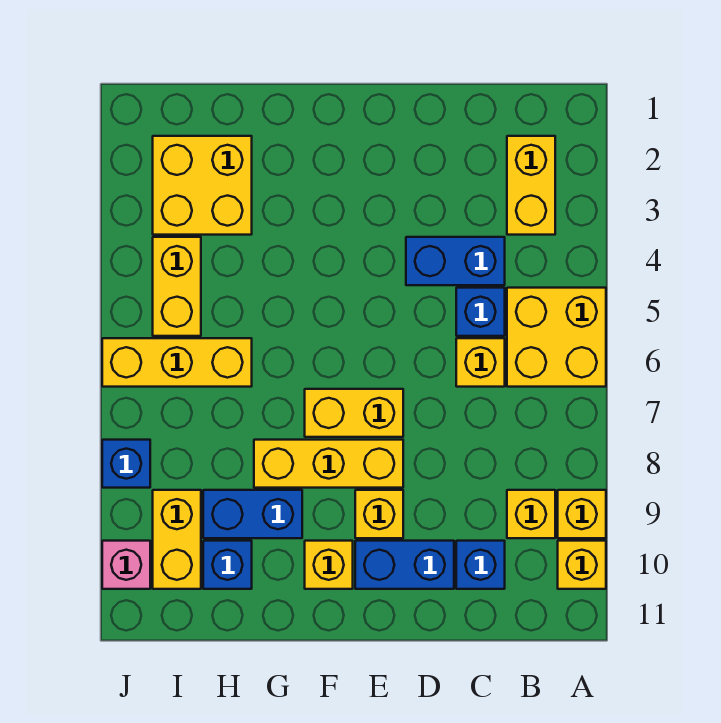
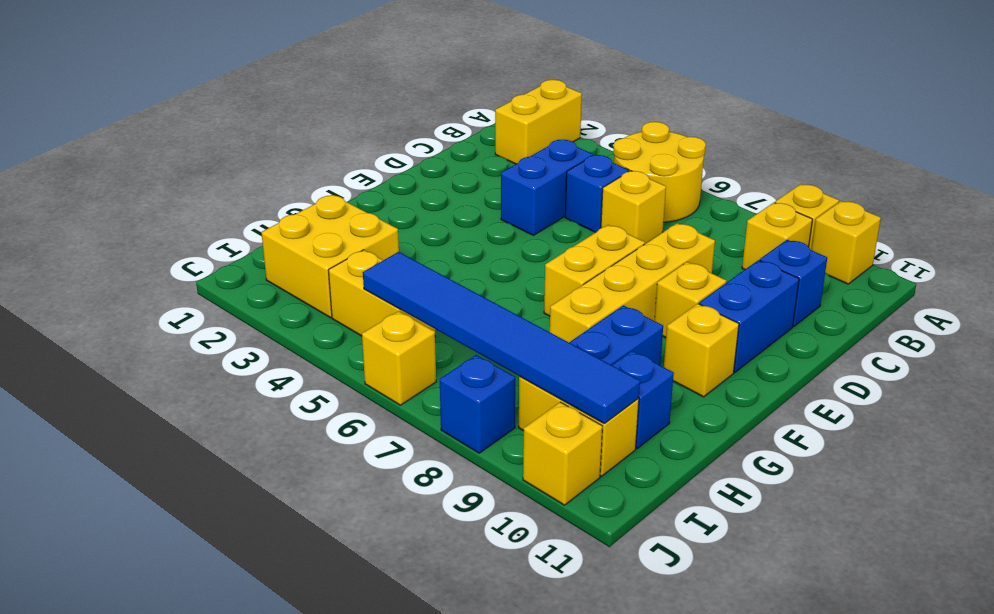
yellow 2x2 brick [507,288,606,387] -> yellow 2x2 round brick [613,122,706,222]
yellow 1x2 brick [507,136,555,235] -> yellow 1x2 brick turned to [495,80,582,164]
yellow 1x3 brick [254,440,403,488] -> yellow 1x4 brick [550,223,715,342]
yellow 1x3 brick [102,338,252,387] -> yellow 1x1 brick [362,311,436,405]
none -> blue 1x6 tile [363,252,640,424]
pink 1x1 brick [102,541,150,589] -> yellow 1x1 brick [523,402,602,505]

